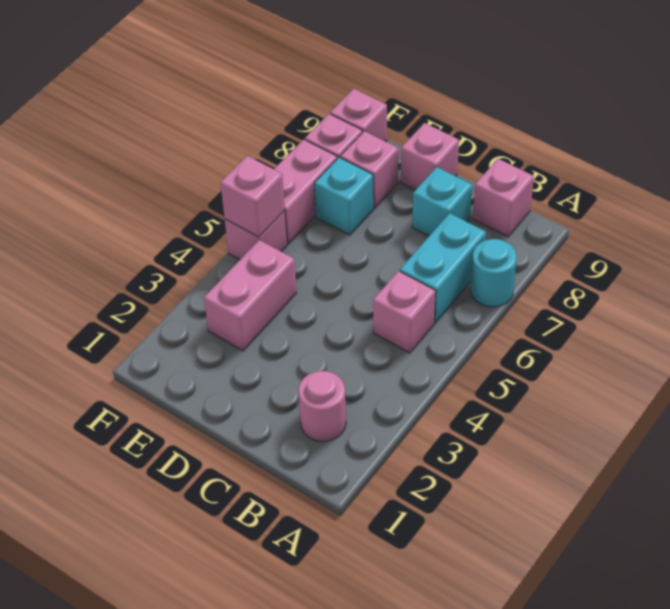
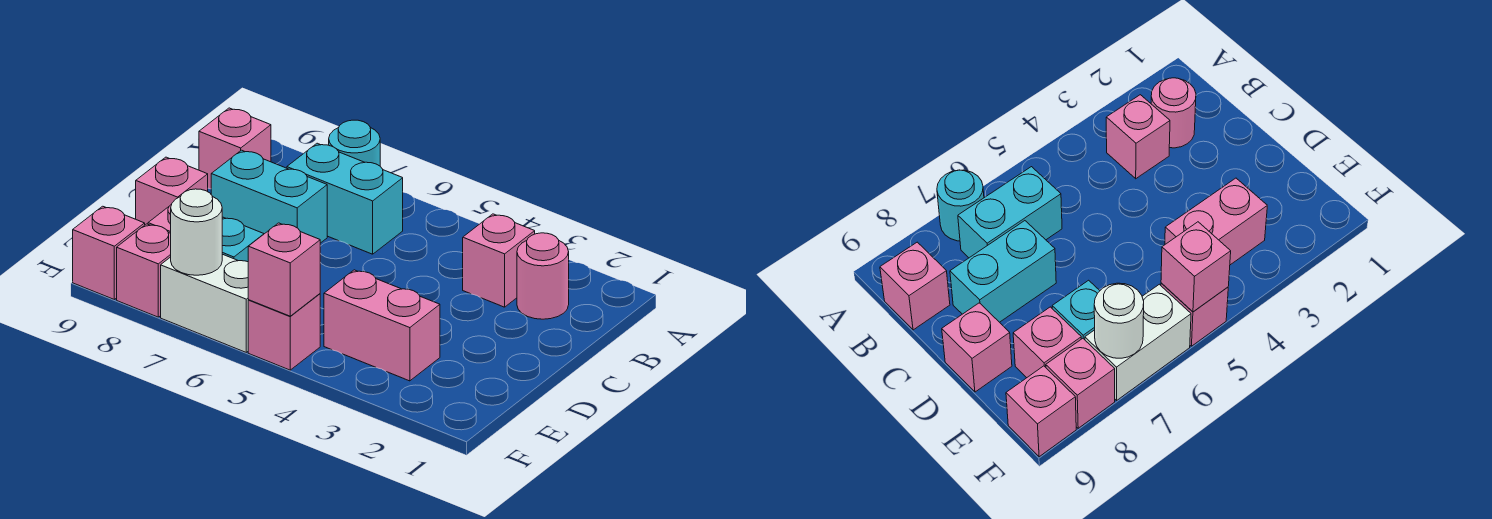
pink 1x1 brick [373,271,436,353] -> pink 1x1 brick moved to [463,214,535,307]
cyan 1x1 brick [412,167,472,236] -> cyan 1x2 brick [211,150,327,243]
pink 1x2 brick [274,139,337,244] -> white 1x2 brick [161,254,249,352]
none -> white 1x1 round brick [171,189,222,275]

